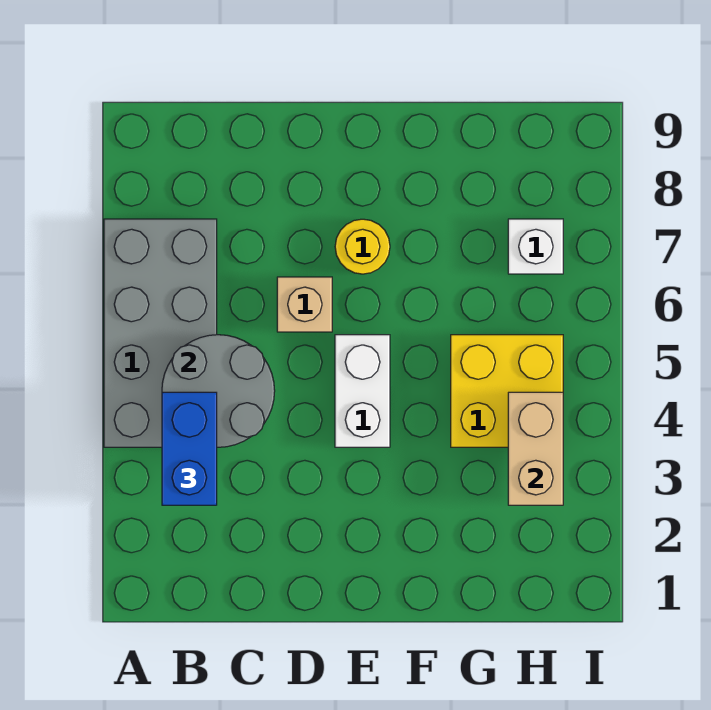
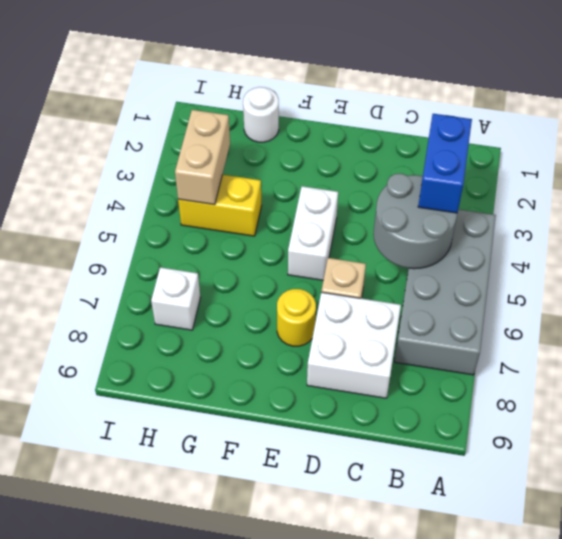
none -> white 2x2 brick [307,292,401,398]
none -> white 1x1 round brick [243,87,279,142]
yellow 2x2 brick [451,335,563,447] -> yellow 1x2 brick [178,175,262,236]

